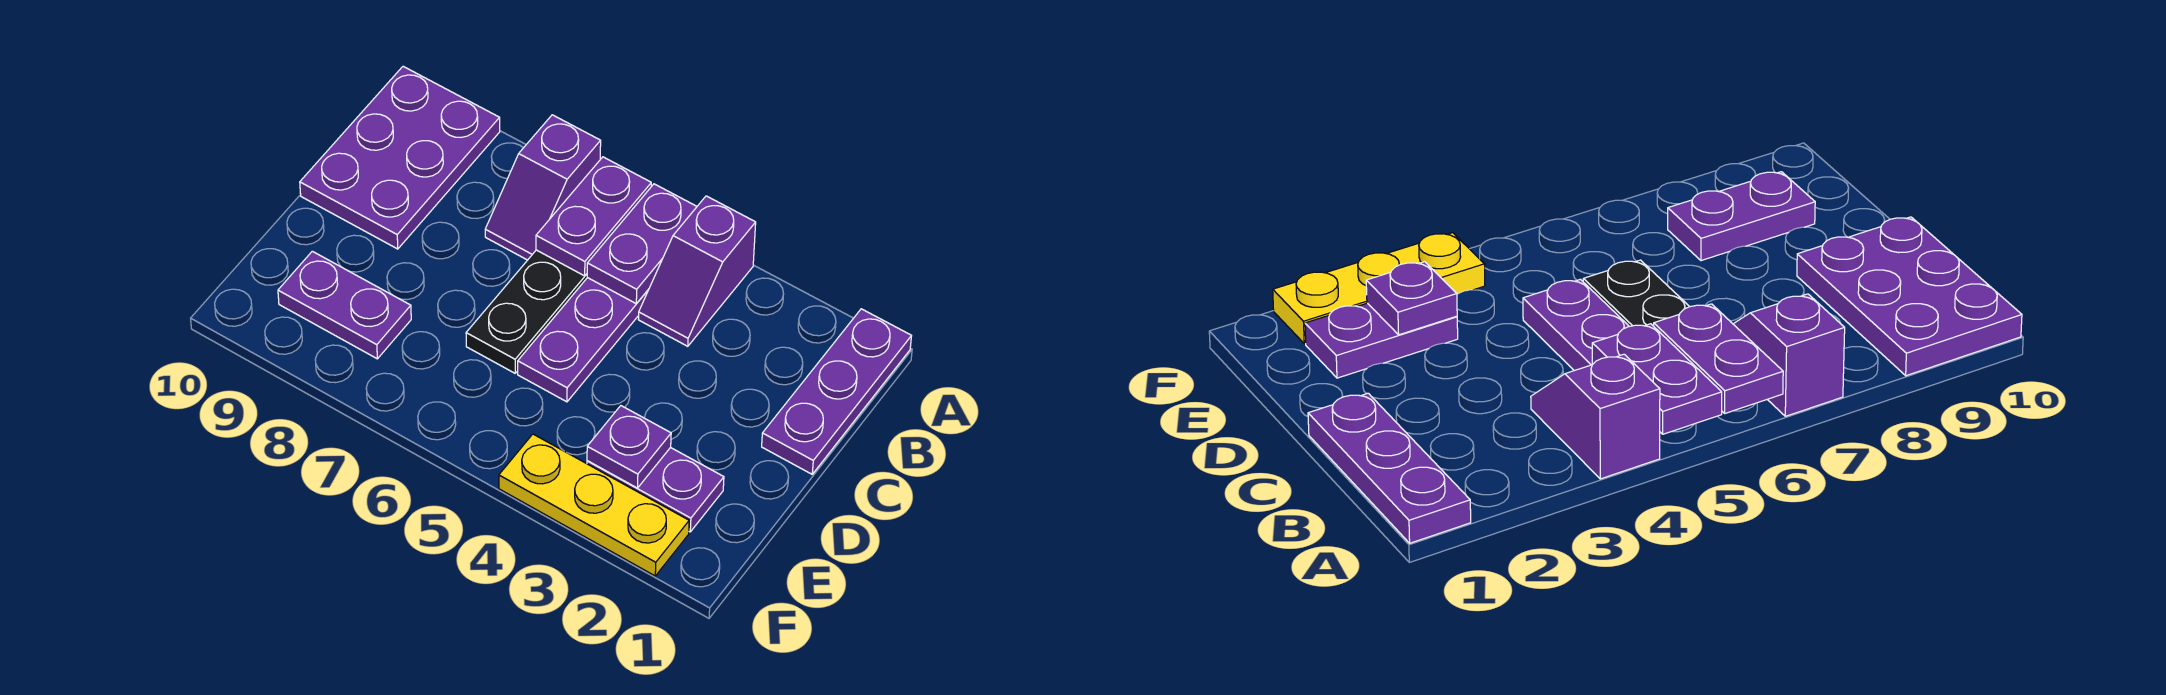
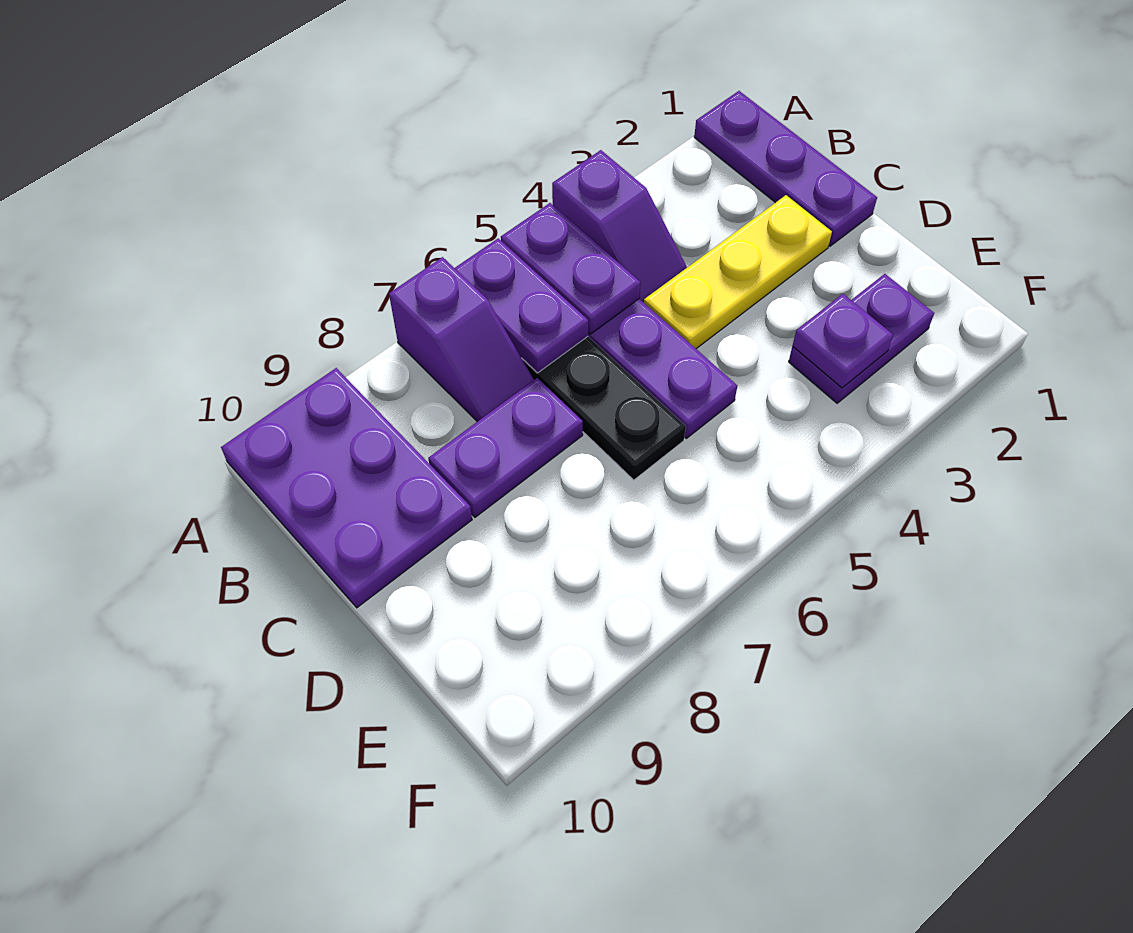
purple 1x2 plate [278,251,411,359] -> purple 1x2 plate moved to [428,378,583,517]
yellow 1x3 plate [499,434,689,576] -> yellow 1x3 plate moved to [644,195,832,349]

